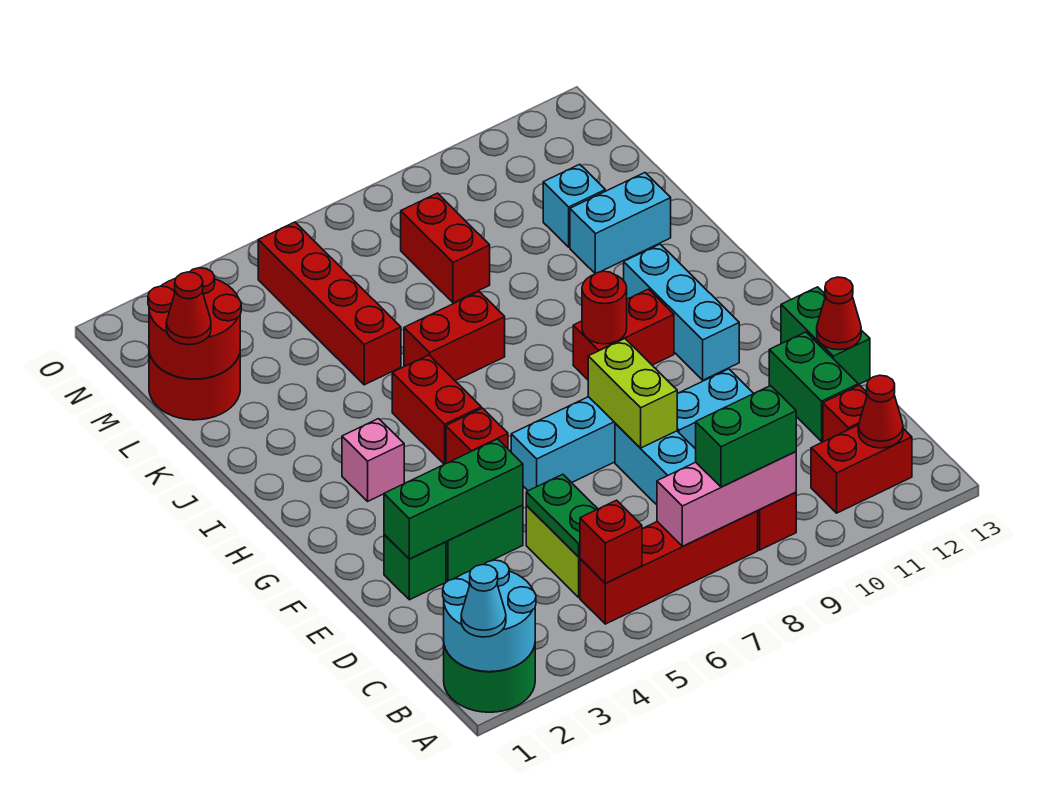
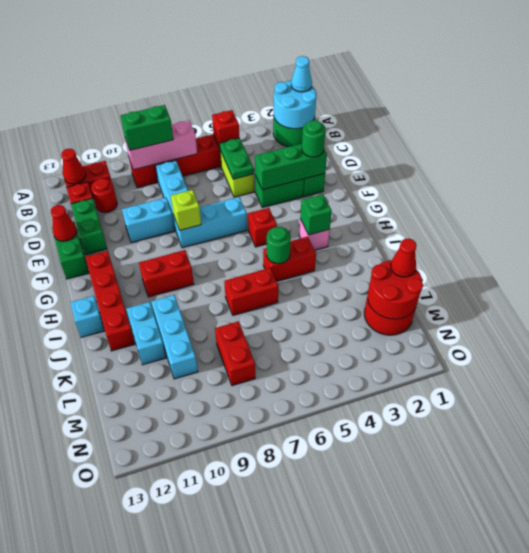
none -> green 1x1 round brick [302,120,325,157]
lime 1x2 brick [588,339,677,448] -> lime 1x1 brick [171,190,201,230]
cyan 1x3 brick [624,244,739,380] -> cyan 1x3 brick moved to [151,295,198,379]
none -> green 1x1 brick [300,194,332,235]
red 1x2 brick [392,355,481,464] -> red 1x2 brick turned to [263,237,316,282]
red 1x1 round brick [582,271,627,344] -> red 1x1 round brick moved to [91,178,117,213]
none -> green 1x1 round brick [267,227,291,264]
red 1x4 brick [258,222,401,385] -> red 1x4 brick moved to [85,251,135,351]
cyan 1x2 brick [570,173,671,274] -> cyan 1x2 brick turned to [126,302,166,365]
cyan 1x1 brick [543,164,605,247] -> cyan 1x1 brick moved to [70,296,104,337]

